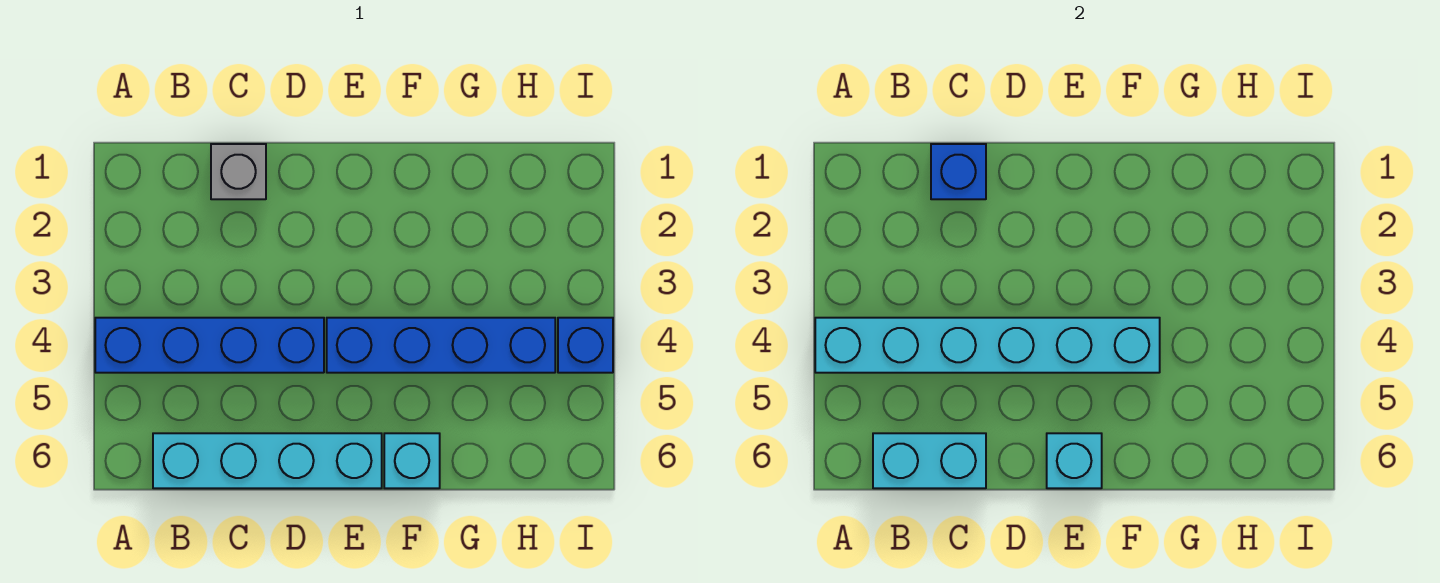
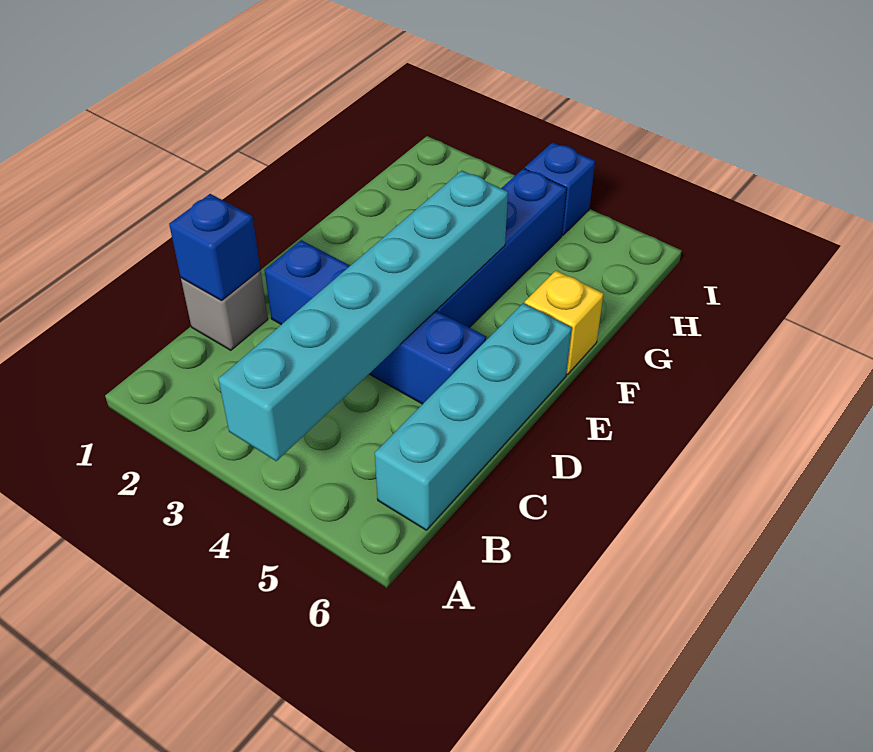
blue 1x4 brick [95,318,324,373] -> blue 1x4 brick turned to [265,240,486,404]
cyan 1x2 brick [873,433,986,488] -> none
cyan 1x1 brick [1047,433,1102,488] -> none
cyan 1x1 brick [384,433,440,488] -> yellow 1x1 brick [525,271,604,374]

